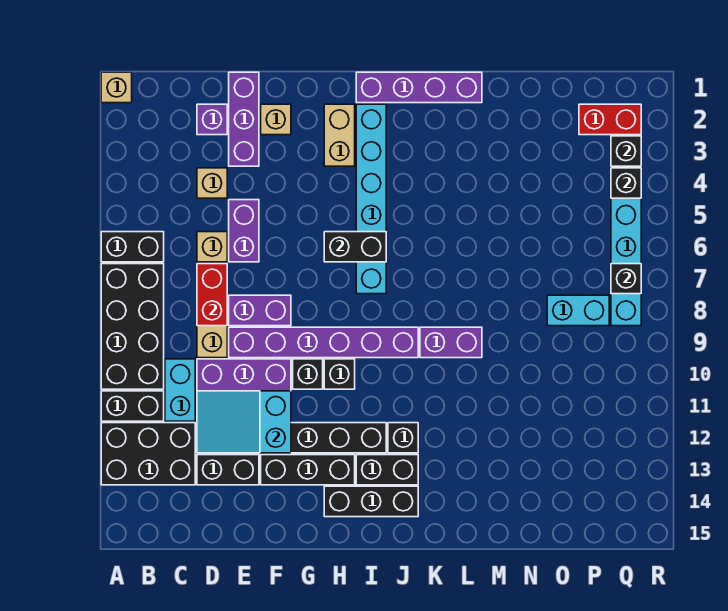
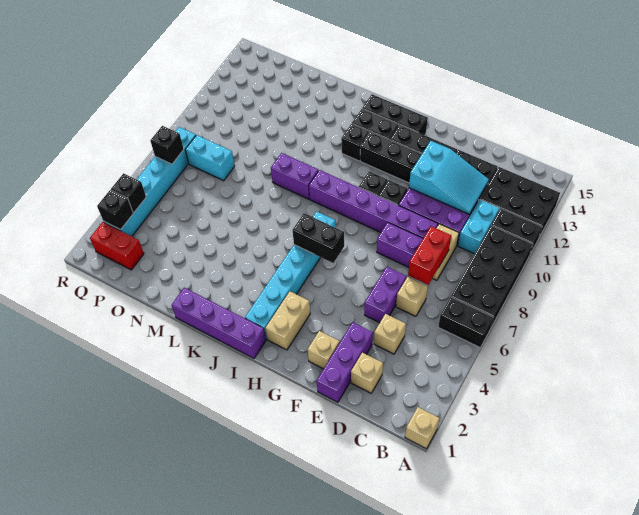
purple 1x1 brick [197,104,227,135] -> tan 1x1 brick [351,353,383,393]

